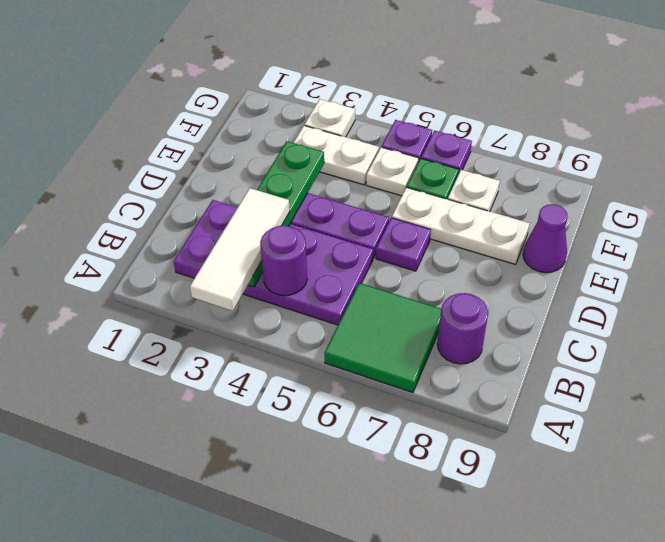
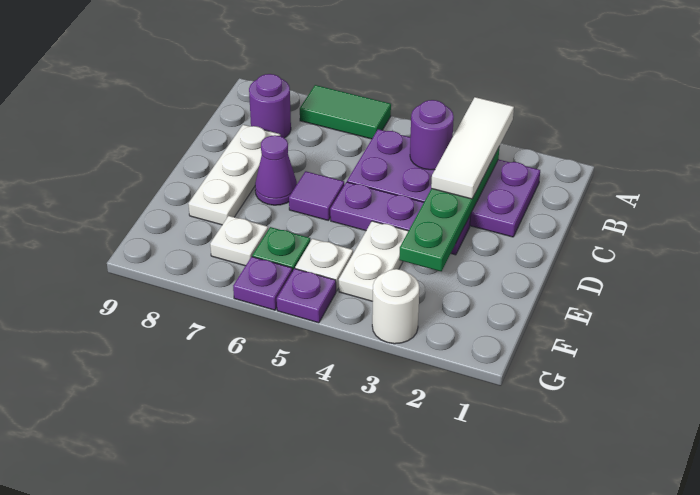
green 2x2 tile [324,283,441,392] -> green 1x2 tile [300,85,391,139]
purple 1x1 plate [376,218,431,271] -> purple 1x1 tile [289,171,344,221]
white 1x3 plate [392,187,530,264] -> white 1x3 plate turned to [188,125,280,225]
purple 1x1 cone [523,204,567,273] -> purple 1x1 cone moved to [255,135,297,205]
white 1x2 plate [294,126,379,185] -> white 1x2 plate turned to [339,221,408,301]
white 1x1 plate [305,99,355,137] -> white 1x1 round brick [372,269,419,344]

